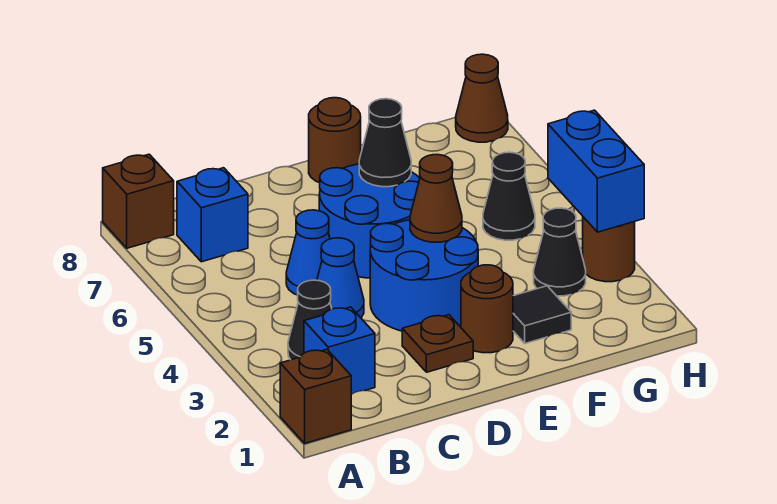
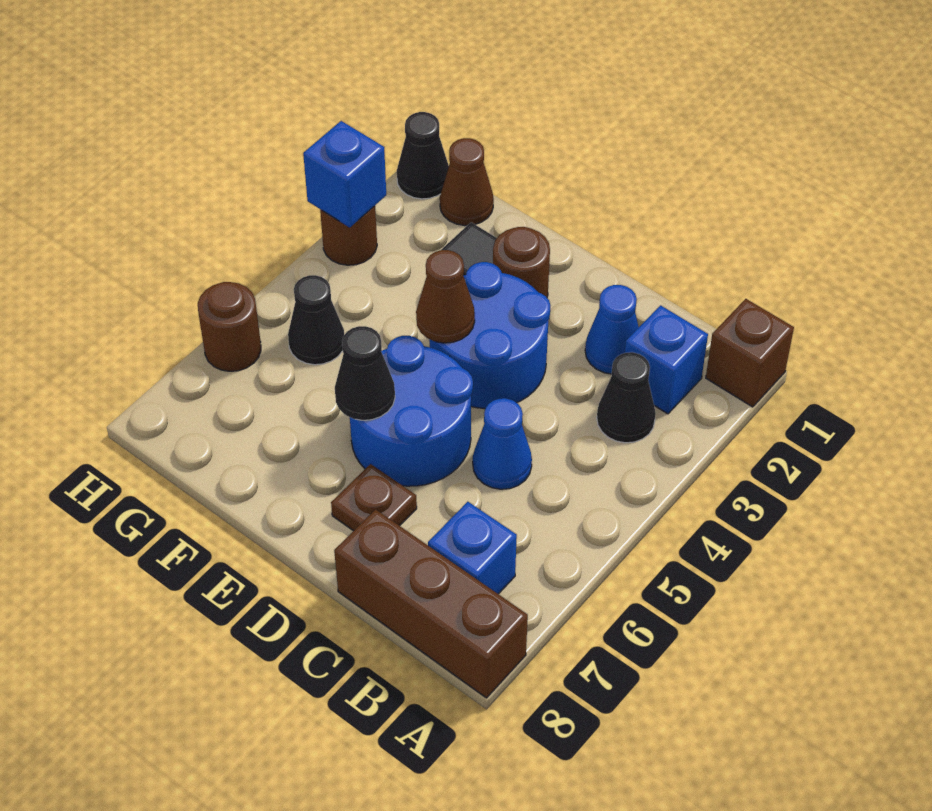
brown 1x1 brick [103,154,174,248] -> brown 1x3 brick [334,509,528,698]
blue 1x1 cone [317,238,364,318] -> blue 1x1 cone moved to [585,285,639,374]
brown 1x1 plate [402,315,473,372] -> brown 1x1 plate moved to [331,464,417,531]
brown 1x1 round brick [309,98,361,183] -> brown 1x1 round brick moved to [198,282,261,371]
black 1x1 cone [534,208,586,296] -> black 1x1 cone moved to [397,112,449,199]
blue 1x2 brick [548,110,644,232] -> blue 1x1 brick [303,121,386,227]
brown 1x1 cone [456,54,508,142] -> brown 1x1 cone moved to [440,138,494,226]

